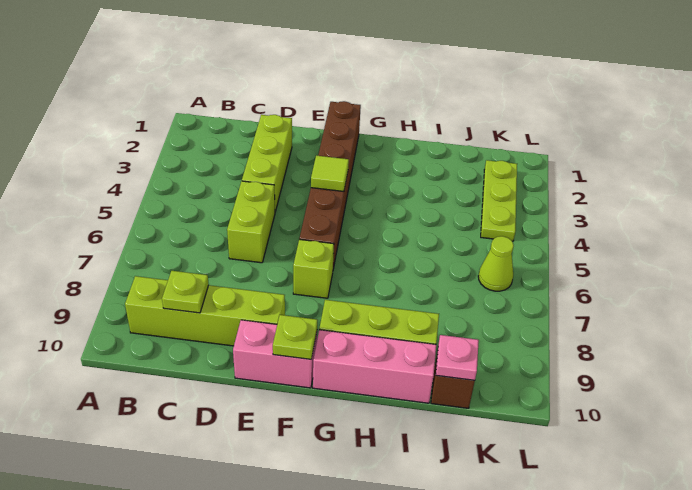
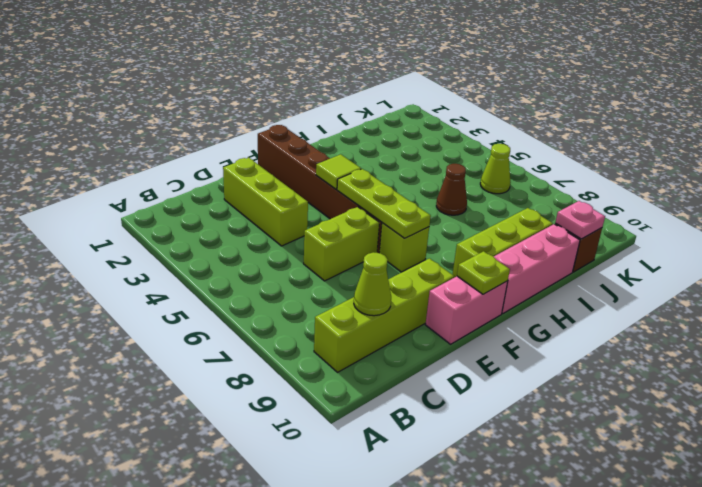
lime 1x1 plate [162,271,209,313] -> lime 1x1 cone [354,252,391,316]
lime 1x2 brick [227,181,275,263] -> lime 1x2 brick turned to [304,207,379,281]
none -> brown 1x1 cone [436,164,467,215]
lime 1x3 plate [481,160,517,241] -> lime 1x3 plate moved to [337,169,431,238]

